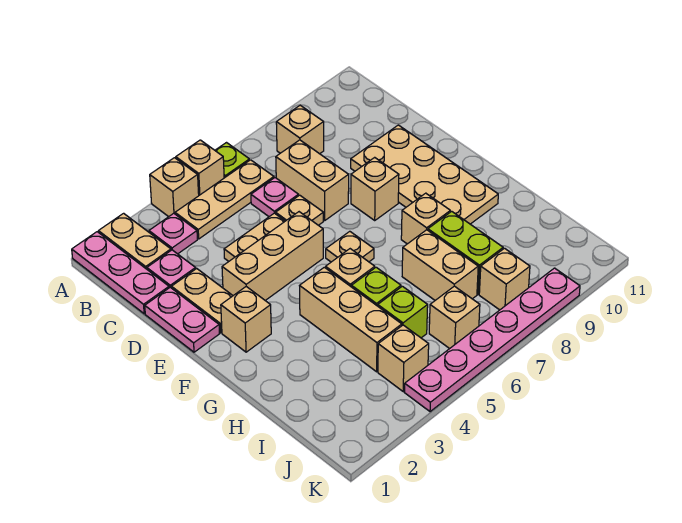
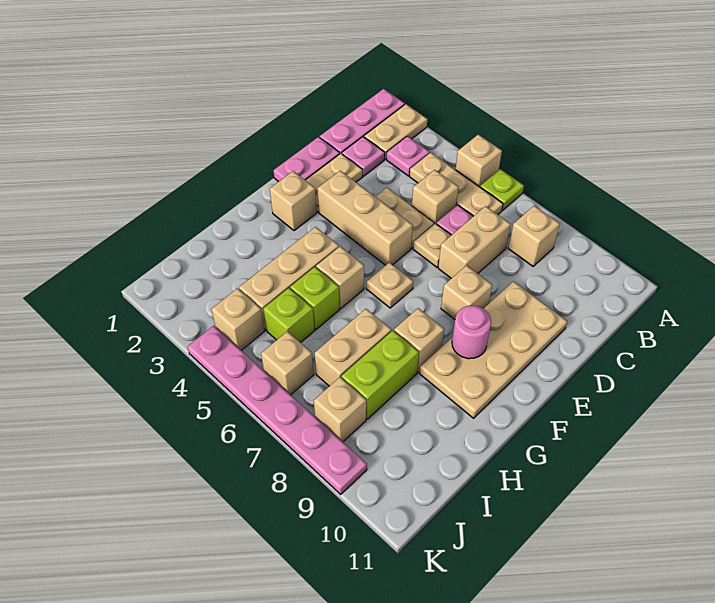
tan 1x1 brick [150,158,199,217] -> tan 1x1 brick moved to [412,170,458,224]
none -> pink 1x1 round brick [452,306,491,359]

